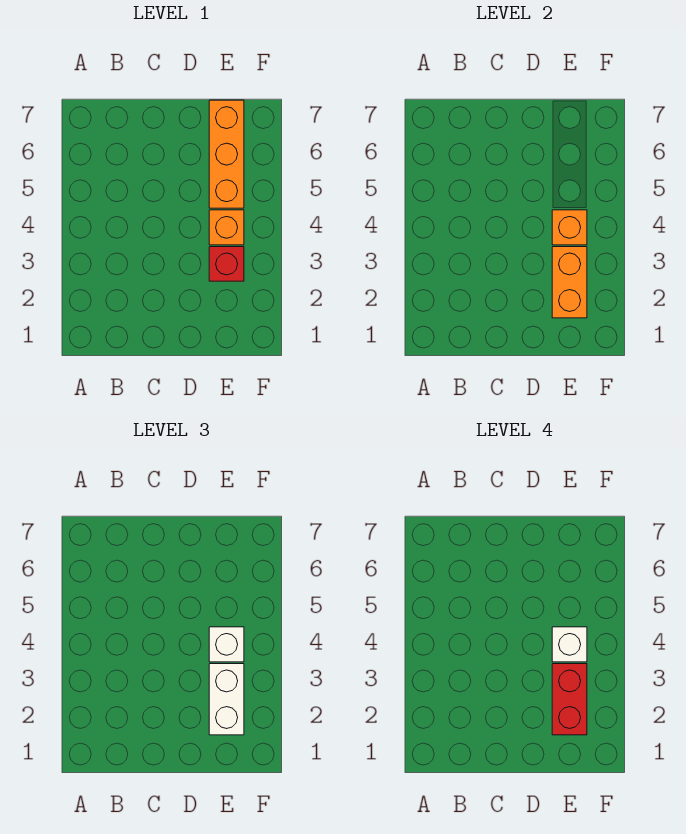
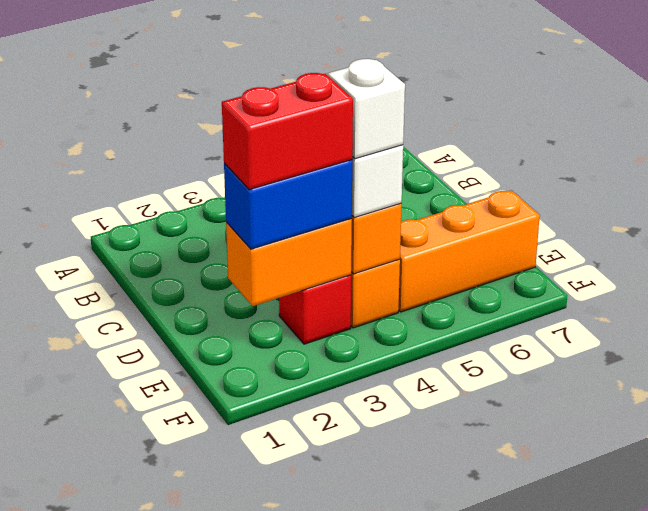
white 1x2 brick [209,664,244,735] -> blue 1x2 brick [224,160,352,249]

